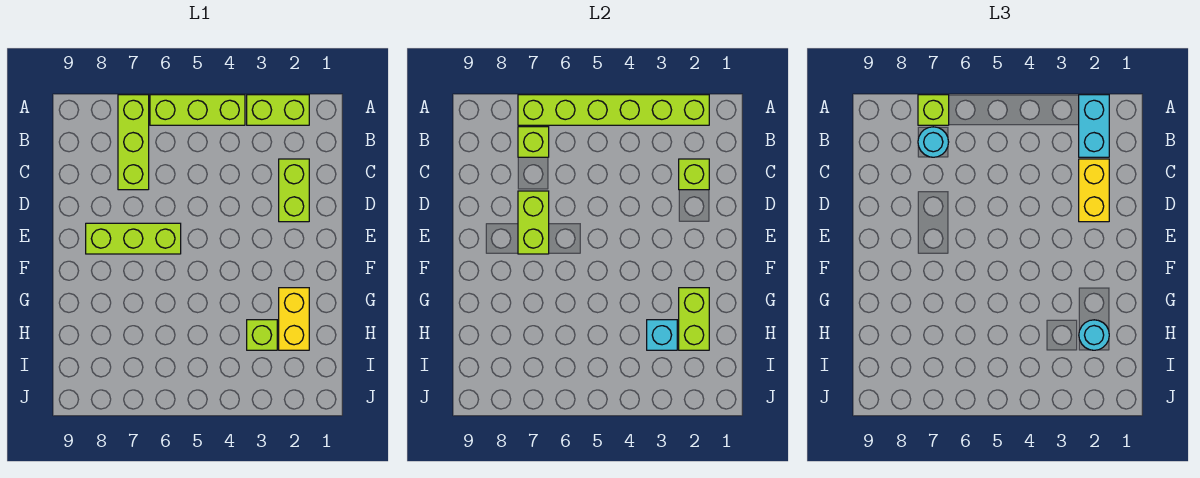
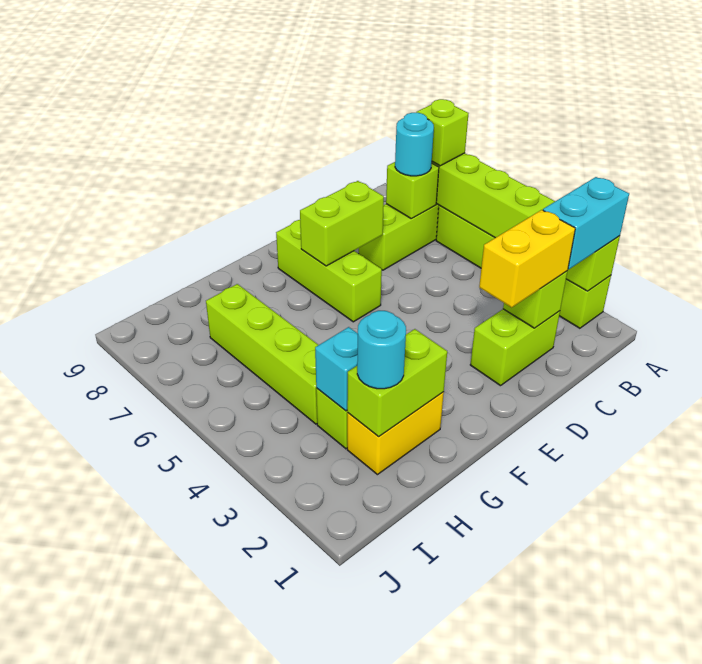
none -> lime 1x4 brick [206,284,318,424]

